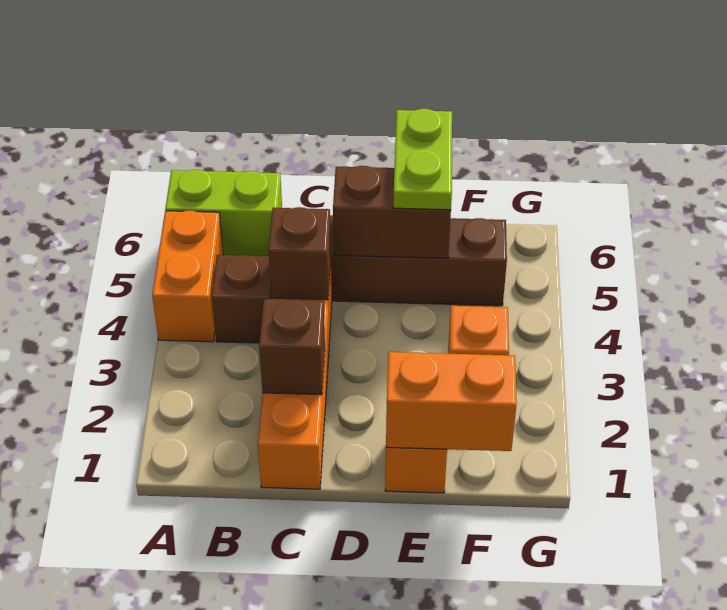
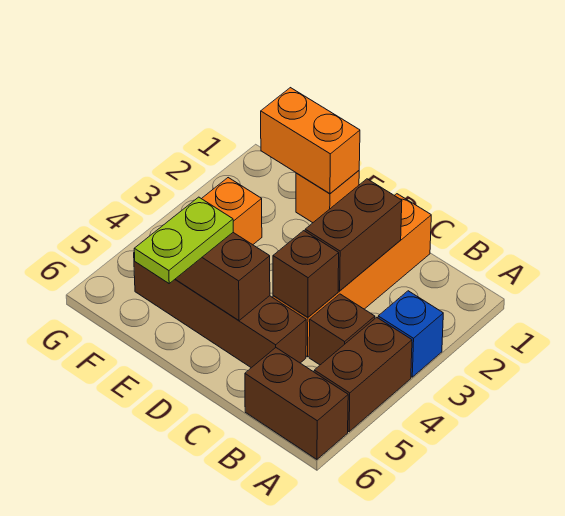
none -> blue 1x1 brick [378,291,443,377]
orange 1x2 brick [152,211,223,342] -> brown 1x2 brick [314,317,412,432]
lime 1x2 brick [165,170,282,256] -> brown 1x2 brick [245,348,348,459]
brown 1x1 brick [259,299,325,395] -> brown 1x2 brick [305,179,402,291]

